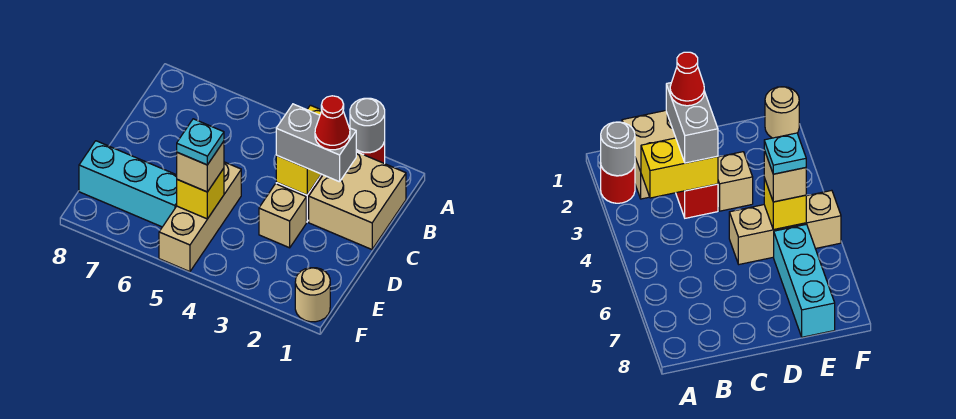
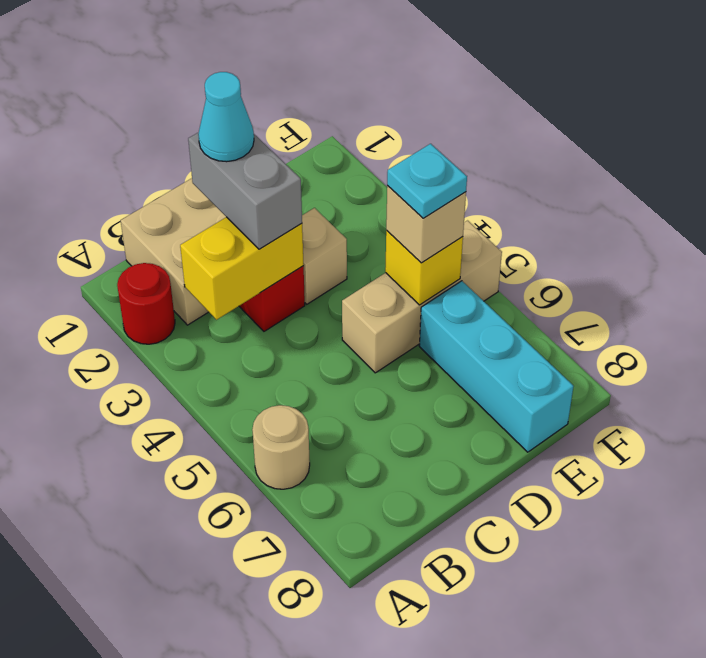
grey 1x1 round brick [350,98,385,153] -> none
red 1x1 cone [315,96,350,150] -> cyan 1x1 cone [198,72,254,162]
tan 1x1 round brick [295,268,330,322] -> tan 1x1 round brick moved to [252,405,310,489]

